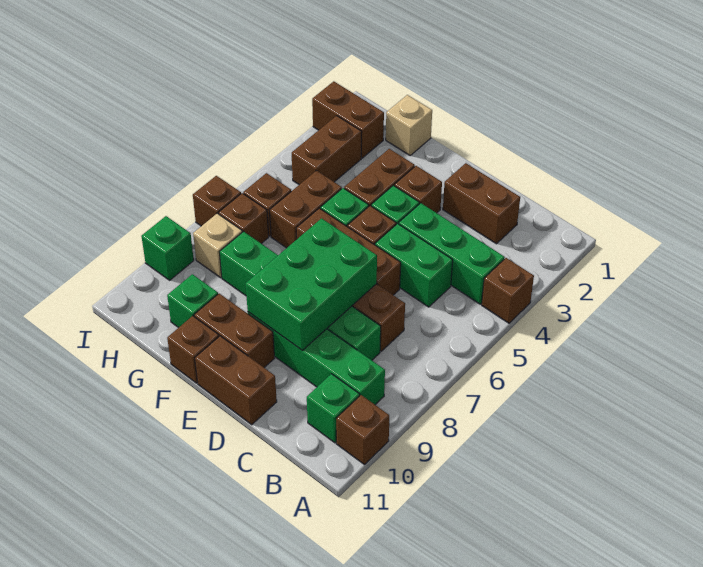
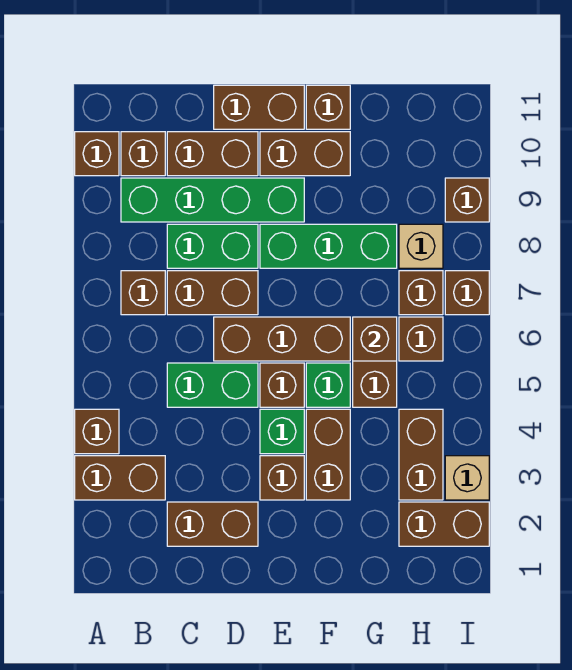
none -> brown 1x2 brick [75,456,165,500]
green 1x3 brick [399,203,505,304] -> none
none -> brown 1x1 brick [121,271,165,315]
green 1x1 brick [307,374,360,443] -> brown 1x1 brick [121,132,165,176]
none -> brown 1x2 brick [167,132,258,176]
green 2x3 brick [246,218,377,350] -> none
tan 1x1 brick [386,95,432,155] -> tan 1x1 brick moved to [445,456,489,500]
none -> brown 1x1 brick [353,317,397,361]
green 1x1 brick [167,274,218,328] -> none
green 1x1 brick [141,216,194,280] -> brown 1x1 brick [445,178,489,222]

